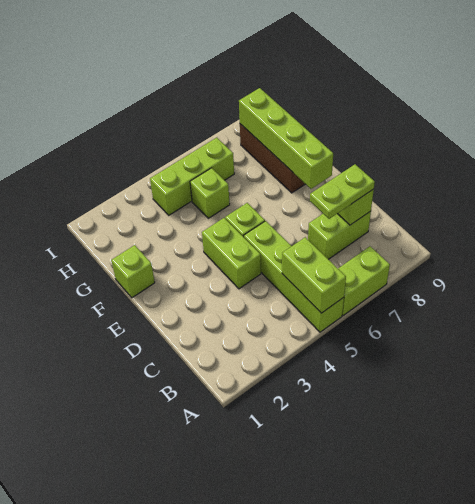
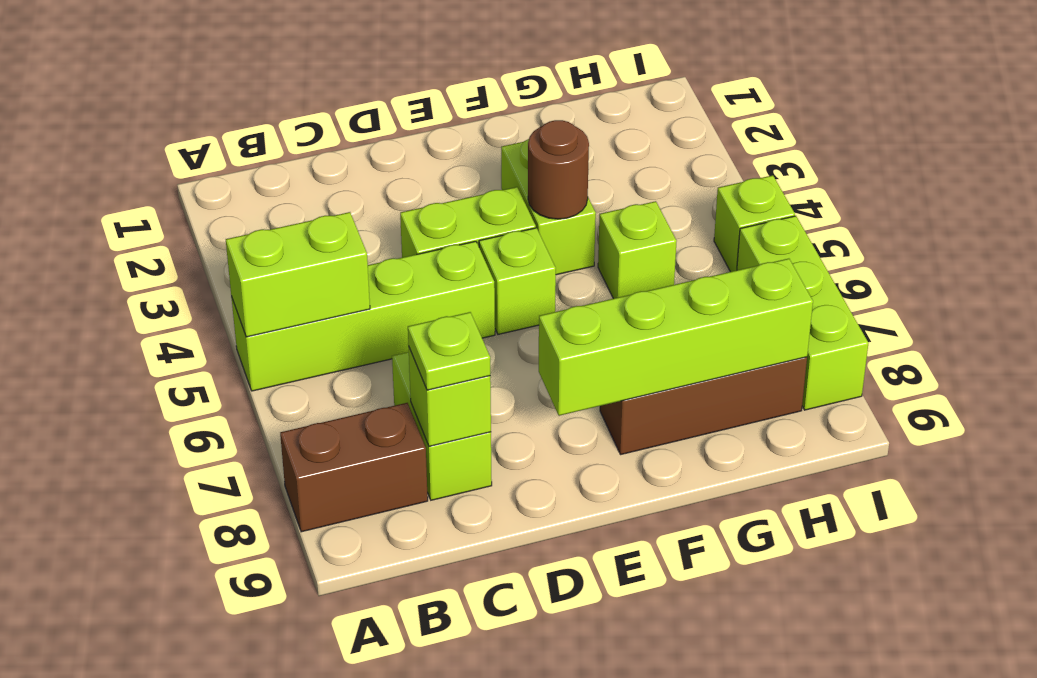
lime 1x2 brick [338,246,390,316] -> lime 1x2 brick moved to [501,139,596,275]
none -> brown 1x2 brick [280,403,428,532]
lime 1x2 plate [310,164,375,219] -> lime 1x1 plate [408,312,490,390]
lime 1x1 brick [111,245,155,298] -> lime 1x1 brick moved to [714,175,795,272]
none -> brown 1x1 round brick [528,120,589,219]
lime 1x3 brick [150,138,234,215] -> lime 1x3 brick moved to [737,216,868,410]

